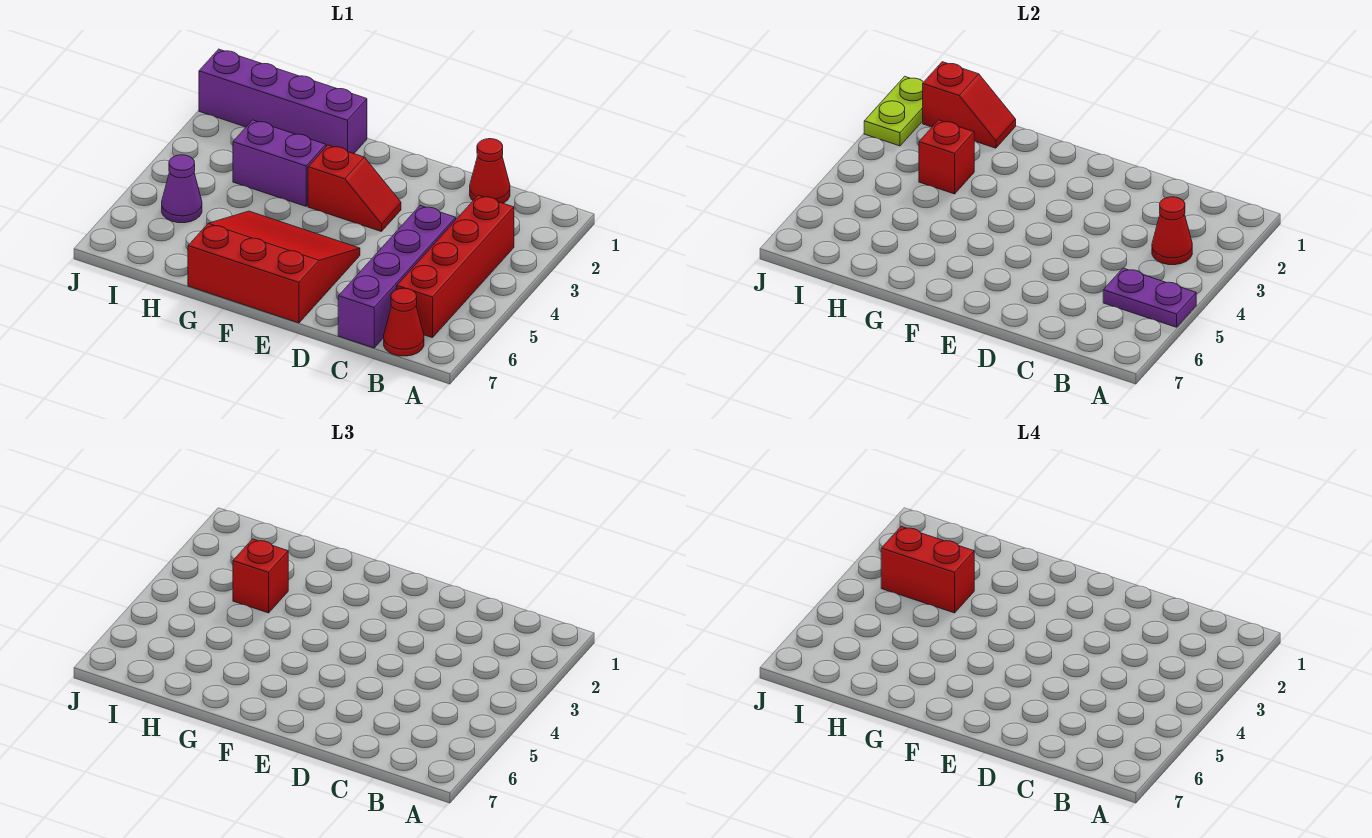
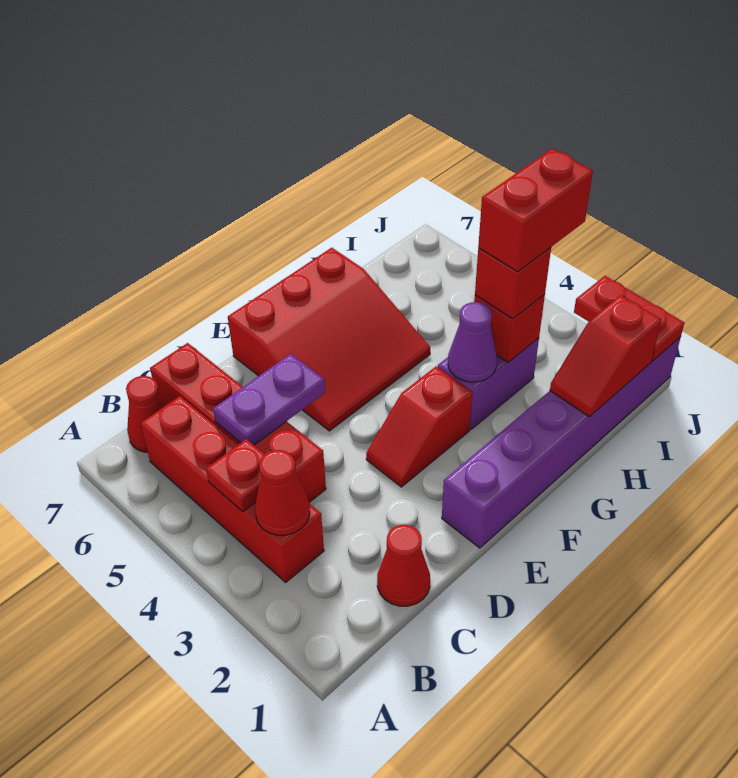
purple 1x2 plate [1103,268,1196,327] -> purple 1x2 plate moved to [213,354,325,445]
none -> red 1x1 plate [206,439,265,512]
purple 1x4 brick [338,206,456,348] -> red 1x4 brick [150,343,326,502]
purple 1x4 brick [199,49,367,154] -> purple 1x6 brick [442,337,681,548]
purple 1x1 cone [162,155,202,223] -> purple 1x1 cone moved to [448,302,497,382]
lime 1x2 plate [864,76,923,146] -> red 1x2 plate [574,276,684,361]

